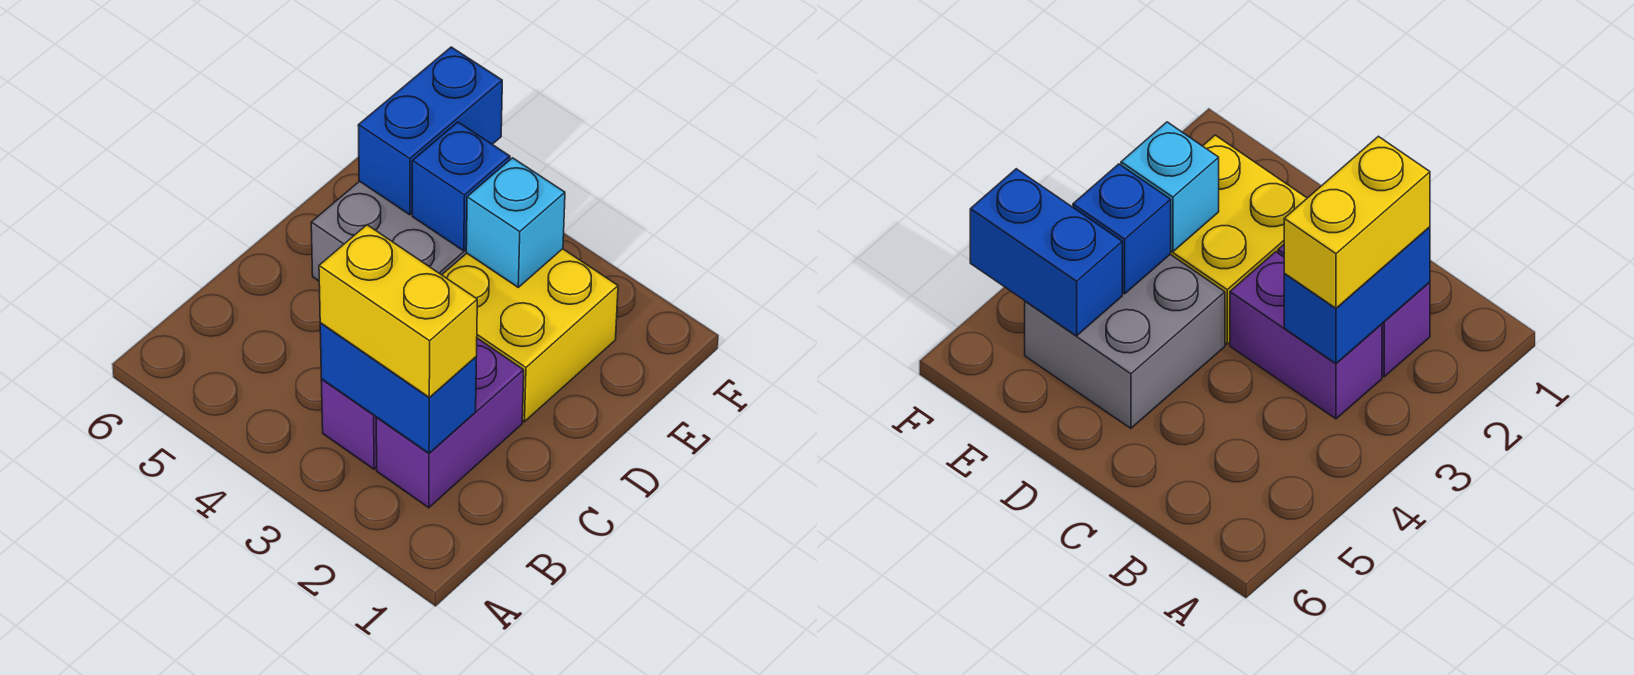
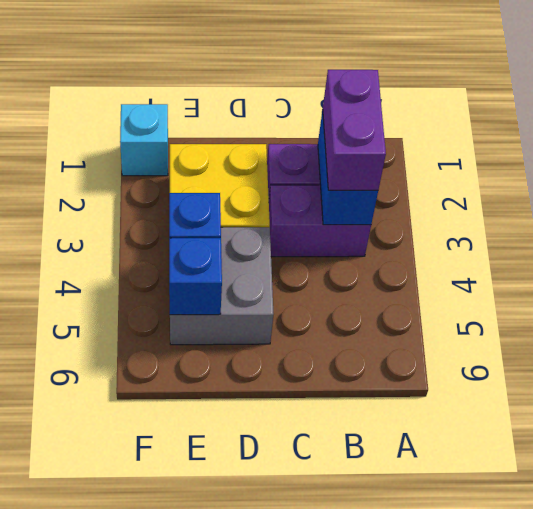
yellow 1x2 brick [319,225,477,397] -> purple 1x2 brick [323,70,386,190]
cyan 1x1 brick [466,158,565,287] -> cyan 1x1 brick moved to [120,104,168,176]
blue 1x2 brick [358,47,502,215] -> blue 1x1 brick [169,238,222,315]

